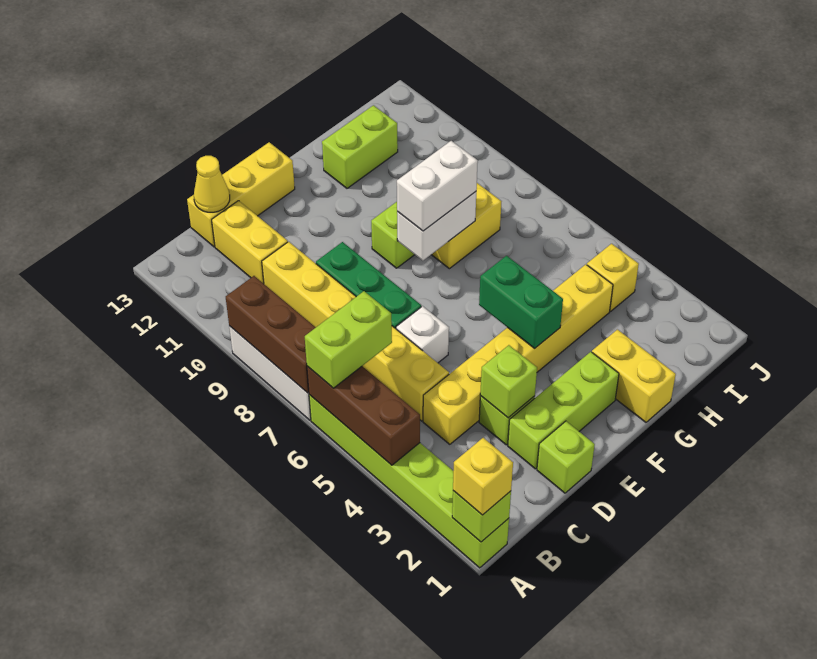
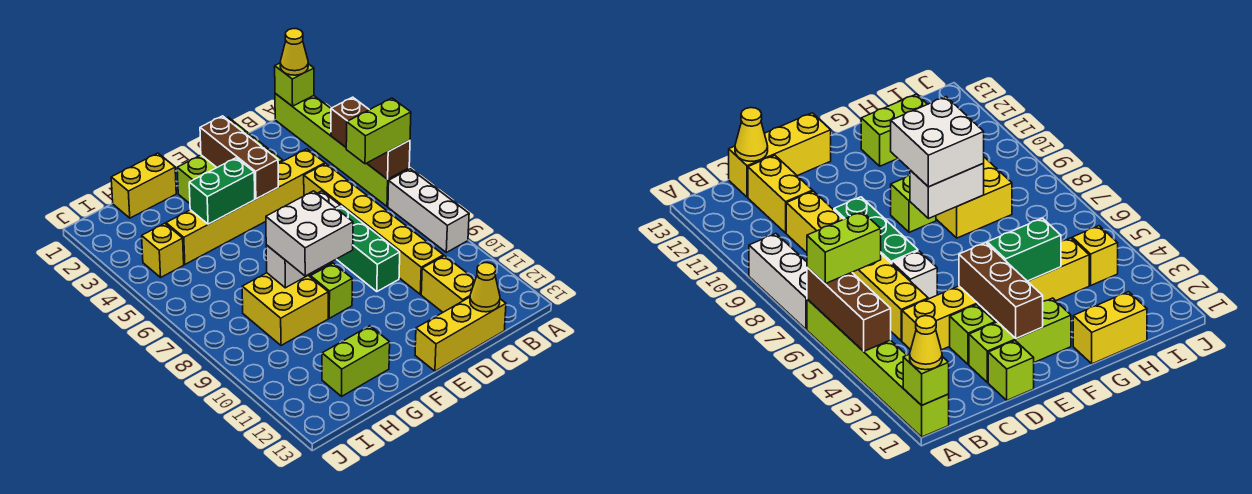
yellow 1x1 brick [453,438,513,515] -> yellow 1x1 cone [280,29,308,75]
brown 1x3 brick [226,276,316,393] -> brown 1x3 brick moved to [200,116,278,199]
lime 1x1 brick [480,345,537,418] -> none
green 1x2 brick [479,256,563,348] -> green 1x2 brick turned to [189,158,255,224]
white 1x2 brick [397,141,478,231] -> white 2x2 brick [266,191,353,276]
yellow 1x2 brick [592,330,676,422] -> yellow 1x2 brick turned to [111,153,176,218]

